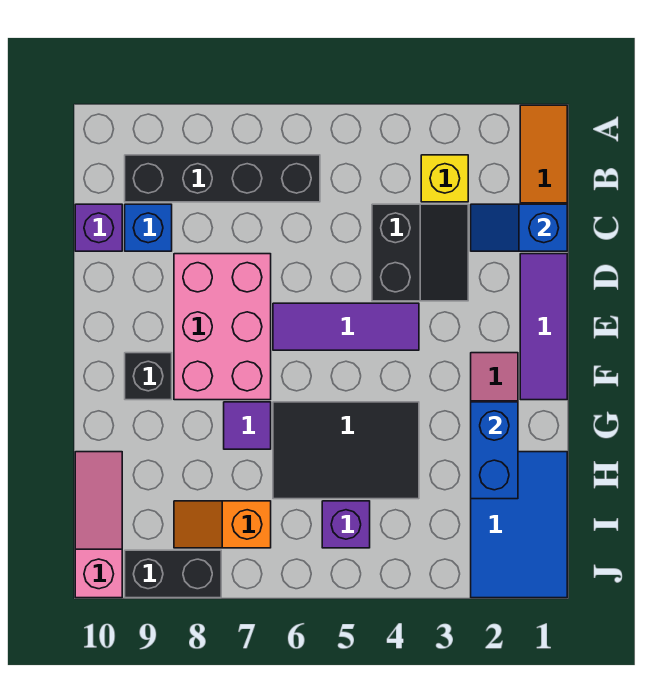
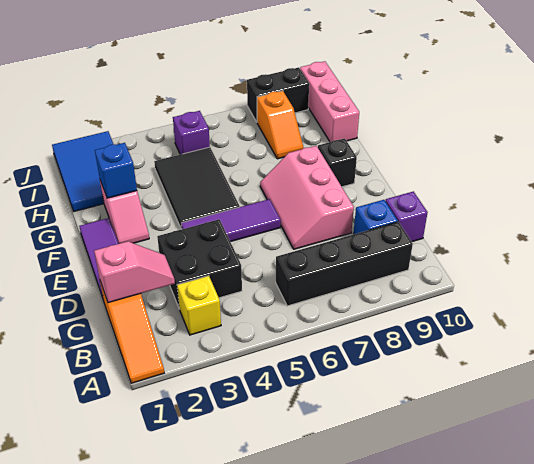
blue 1x2 slope [471,204,567,251] -> pink 1x2 slope [94,241,175,303]
black 2x2 slope [372,204,468,301] -> black 2x2 brick [157,219,242,309]
pink 2x3 brick [174,254,271,400] -> pink 2x3 slope [260,146,354,249]
blue 1x2 brick [471,402,518,499] -> blue 1x1 brick [95,143,137,198]
black 2x3 tile [273,402,419,499] -> black 2x3 tile turned to [154,147,240,229]
purple 1x1 tile [224,402,271,449] -> none
pink 1x3 slope [75,452,122,598] -> pink 1x3 brick [300,61,359,142]
orange 1x2 slope [174,501,271,548] -> orange 1x2 slope turned to [257,91,304,159]

